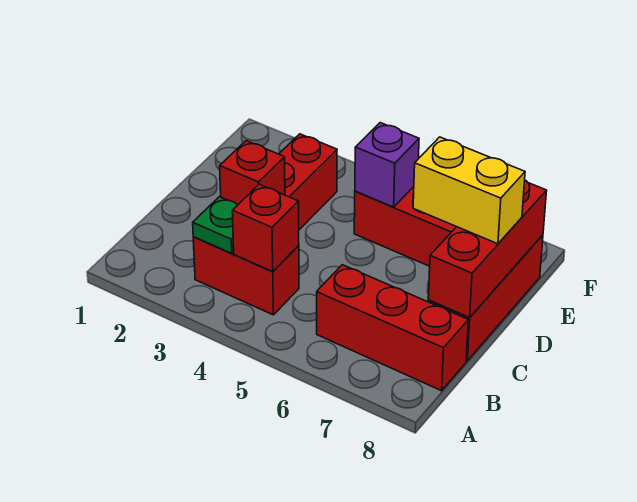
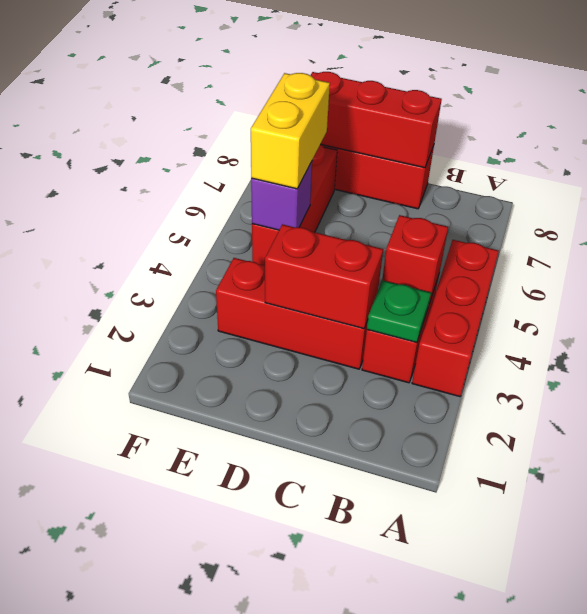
red 1x3 brick [317,265,468,391] -> red 1x3 brick moved to [412,240,499,397]
red 1x1 brick [220,141,285,205] -> red 1x2 brick [265,224,383,329]
yellow 1x2 brick [413,137,525,244] -> yellow 1x2 brick moved to [251,73,330,189]

